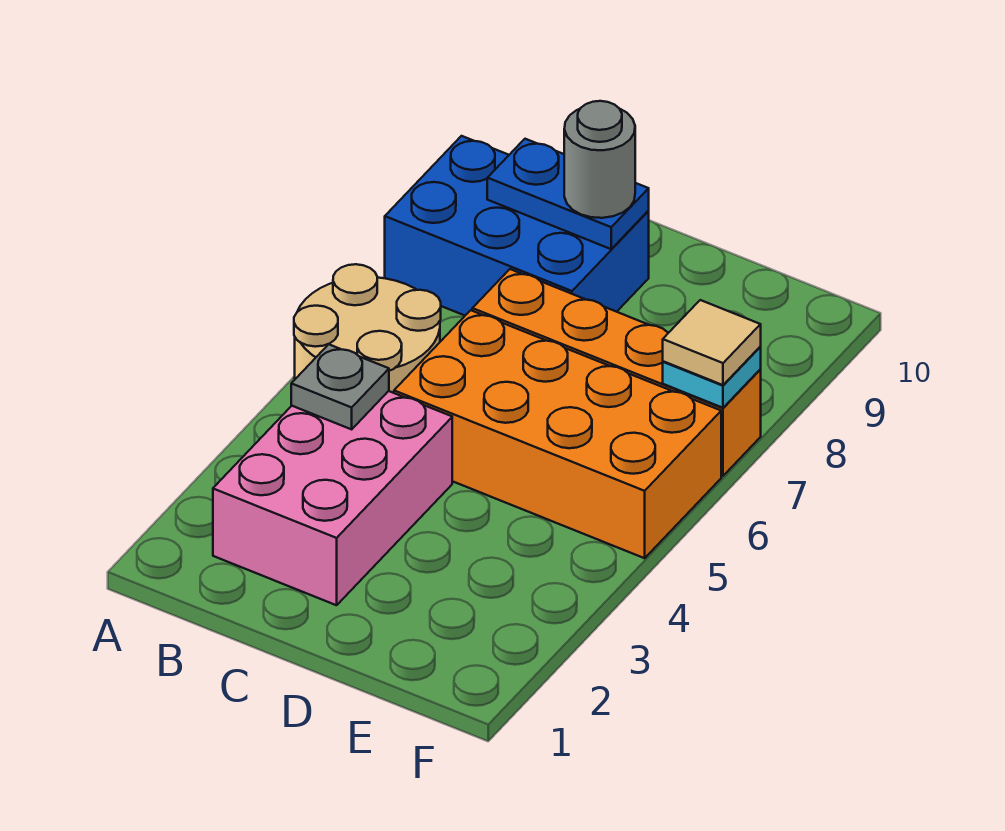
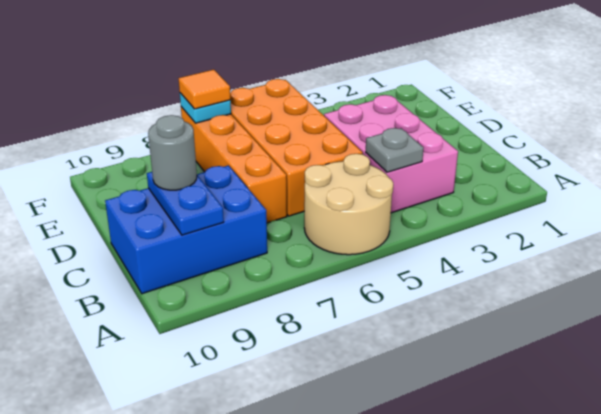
blue 2x3 brick [385,136,649,315] -> blue 2x3 brick turned to [105,166,267,294]
pink 2x3 brick [213,391,452,605] -> pink 2x3 brick turned to [324,95,458,213]
tan 1x1 tile [663,300,761,385] -> orange 1x1 tile [178,70,230,109]

